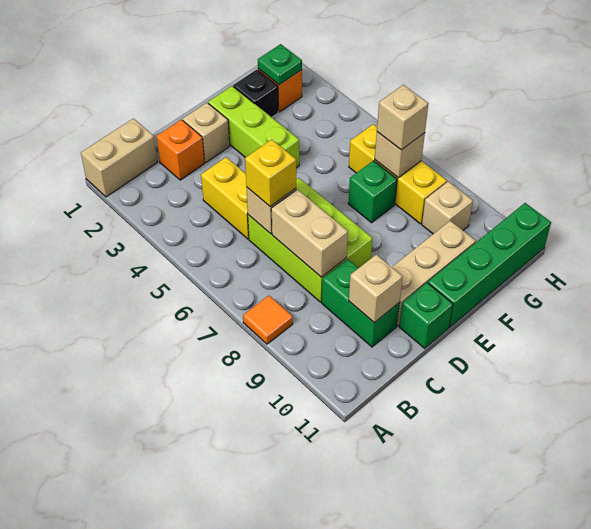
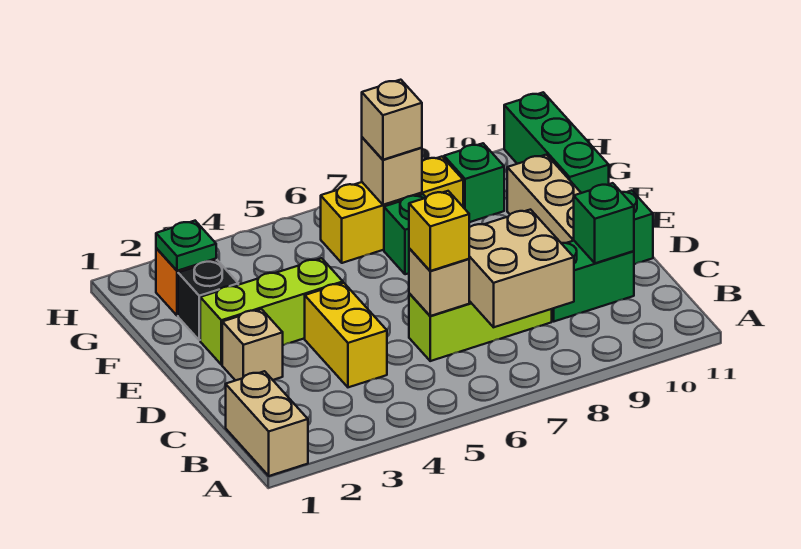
orange 1x1 tile [243,296,293,344] -> none
orange 1x1 brick [156,120,205,180] -> none
yellow 1x2 brick [201,157,249,239] -> yellow 1x2 brick turned to [305,283,387,387]
lime 2x3 brick [248,178,373,302] -> lime 1x3 brick [409,294,552,361]
tan 1x2 brick [271,189,348,277] -> tan 2x2 brick [469,210,574,327]
tan 1x1 brick [349,254,403,323] -> green 1x1 brick [574,183,634,263]
green 1x4 brick [428,203,551,327] -> green 1x3 brick [504,92,609,193]
tan 1x1 brick [422,181,473,234] -> green 1x1 brick [444,143,504,222]

